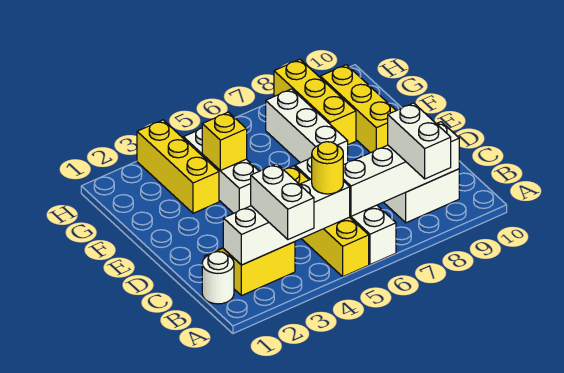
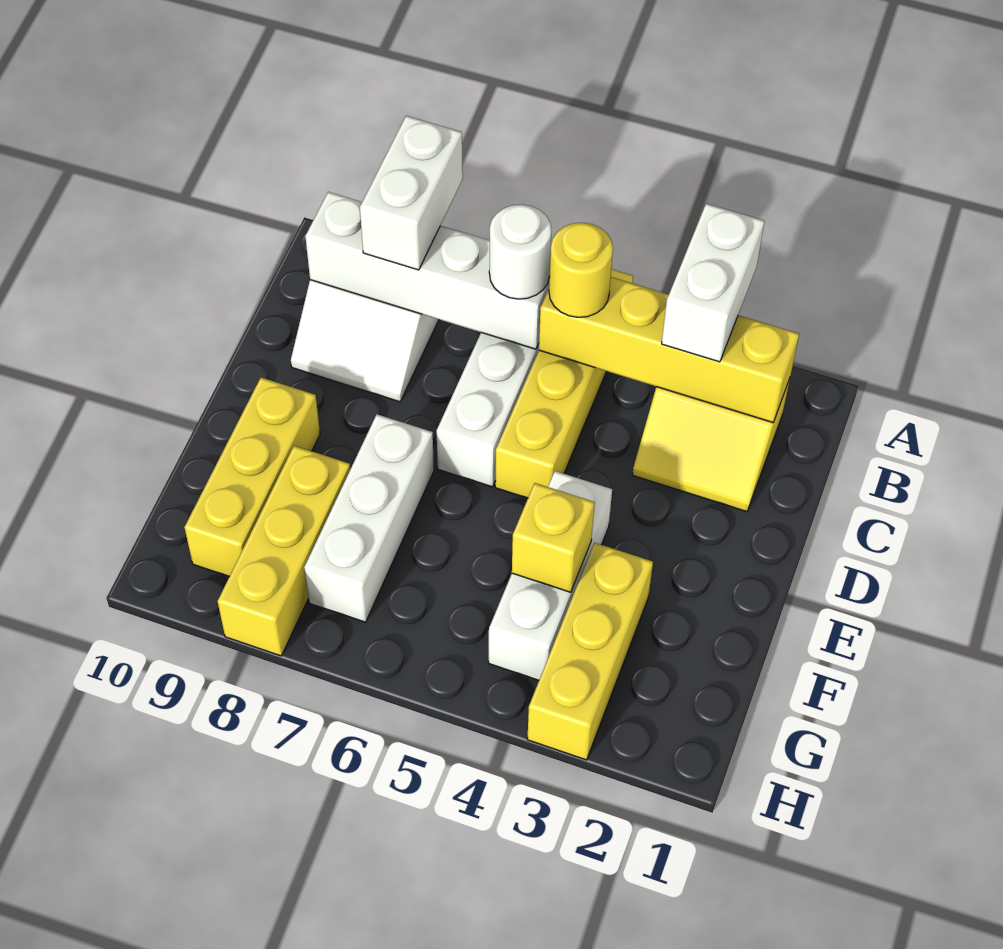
white 1x1 round brick [202,252,234,304] -> white 1x1 round brick moved to [489,204,551,299]
white 1x4 brick [223,179,350,265] -> yellow 1x4 brick [539,277,799,422]

